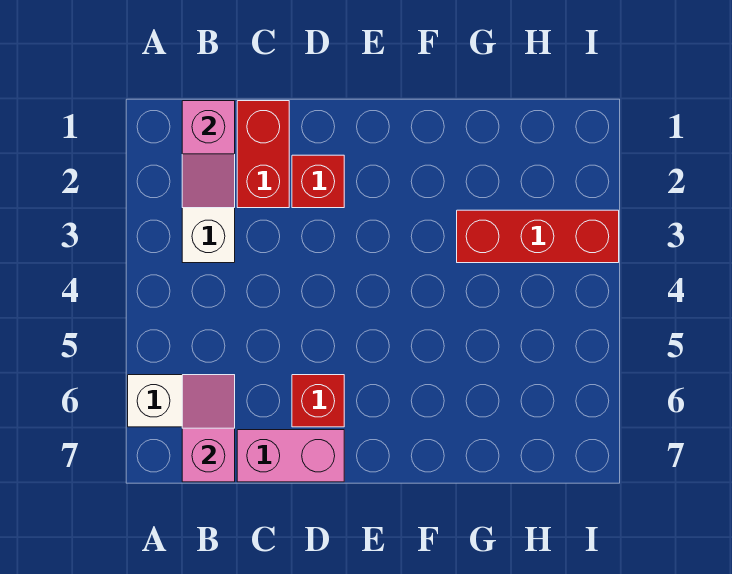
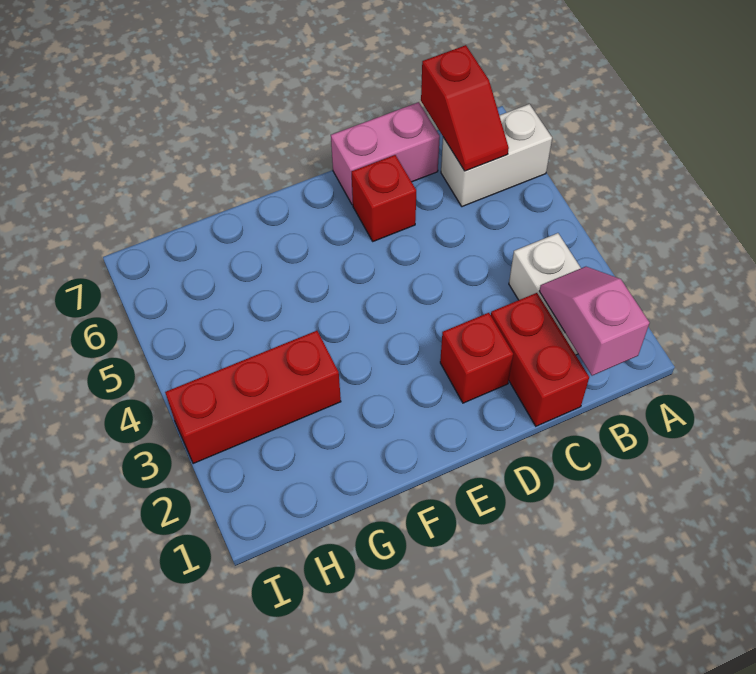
pink 1x2 slope [182,375,235,482] -> red 1x2 slope [421,45,509,171]

